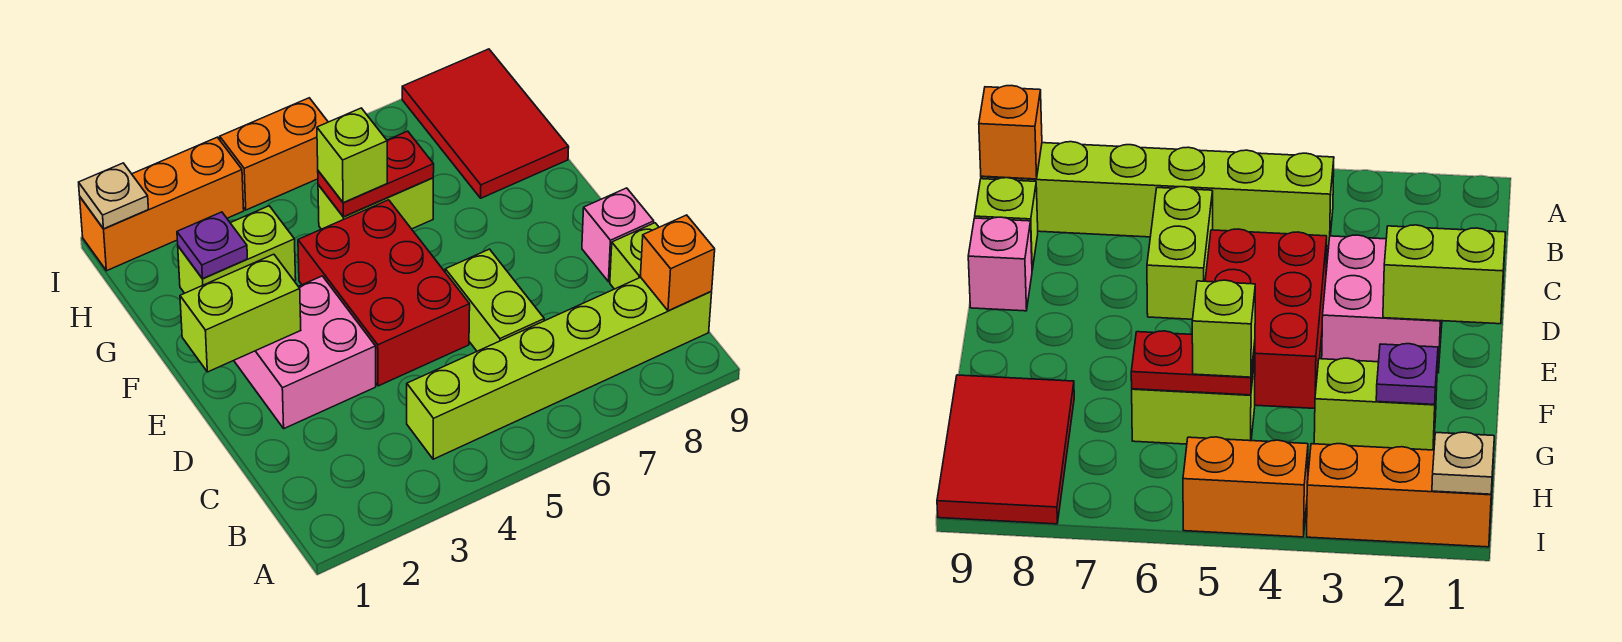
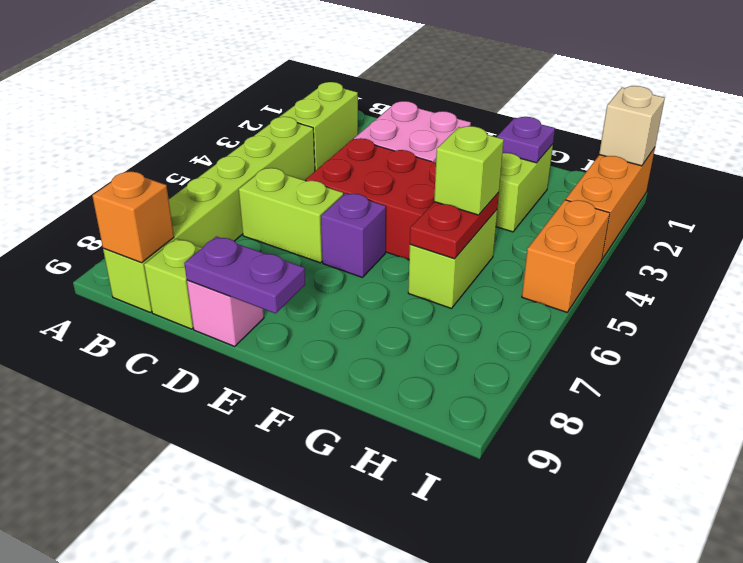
none -> purple 1x2 plate [184,236,305,313]
lime 1x2 brick [180,254,301,372] -> lime 1x2 brick moved to [280,82,358,171]
none -> purple 1x1 brick [321,193,386,278]
red 2x3 tile [402,49,569,198] -> none
tan 1x1 plate [79,163,148,229] -> tan 1x1 brick [599,86,665,166]

